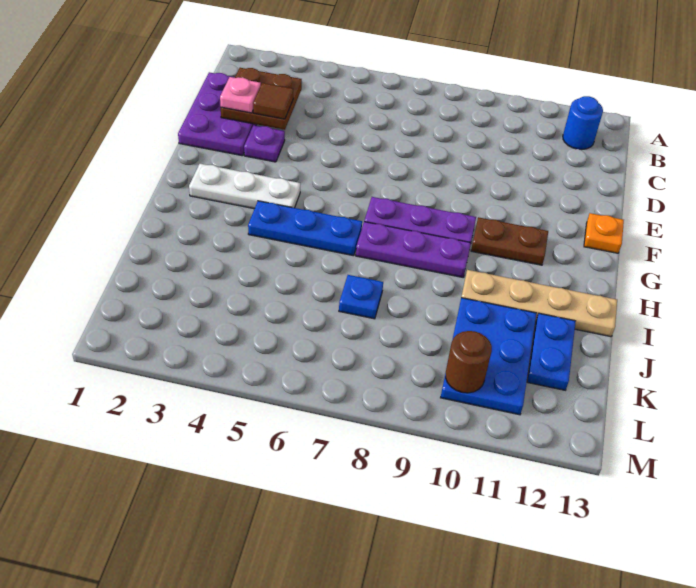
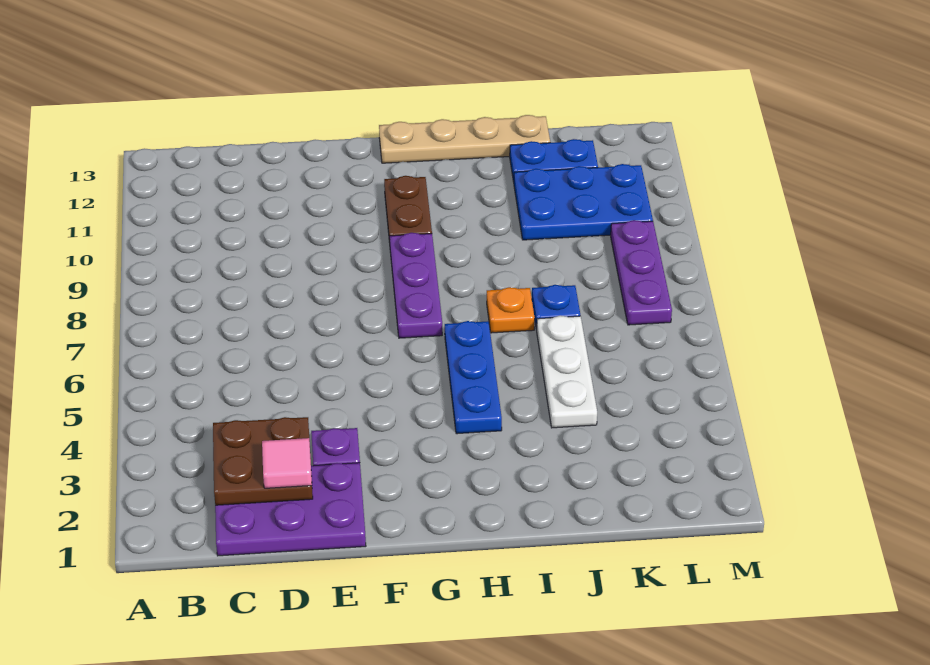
blue 1x1 round brick [563,96,603,149] -> none
pink 1x1 plate [220,77,261,113] -> pink 1x1 tile [262,438,312,488]
brown 1x1 tile [253,83,293,119] -> none
orange 1x1 plate [584,213,624,253] -> orange 1x1 plate moved to [487,287,535,333]
white 1x3 plate [189,164,300,209] -> white 1x3 plate moved to [537,316,597,428]
purple 1x3 plate [356,222,471,277] -> purple 1x3 plate moved to [611,220,672,325]
tan 1x4 plate [461,270,617,337] -> tan 1x4 plate turned to [379,115,550,163]
brown 1x1 round brick [446,331,492,393] -> none

